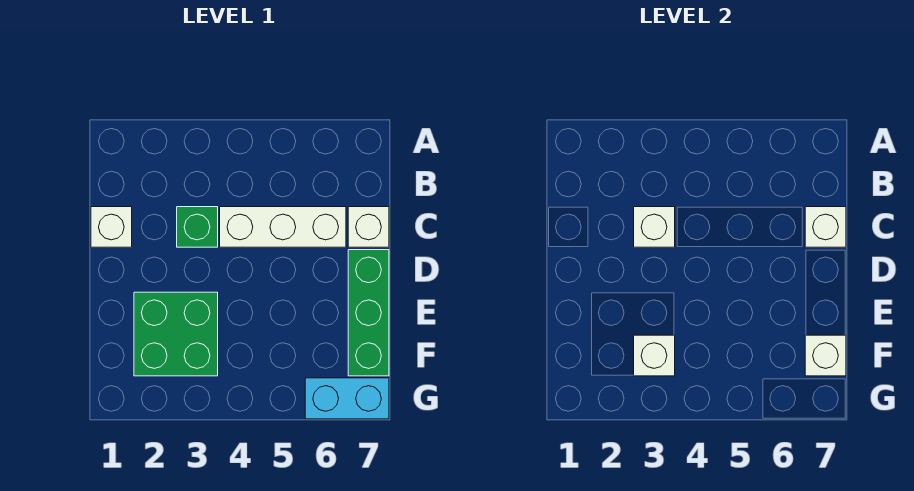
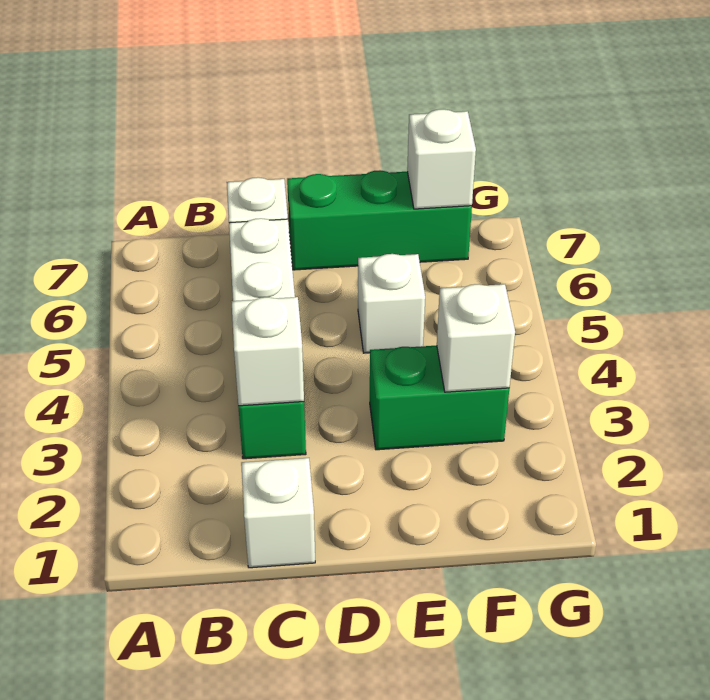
white 1x1 brick [805,207,846,247] -> white 1x1 brick moved to [358,254,425,353]
green 2x2 brick [134,292,218,376] -> green 1x2 brick [370,346,509,450]
cyan 1x2 brick [305,378,389,419] -> none

